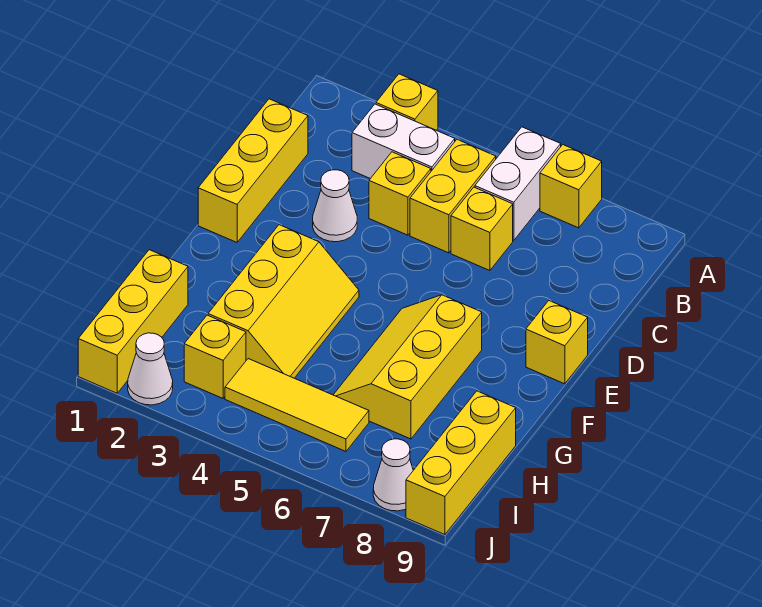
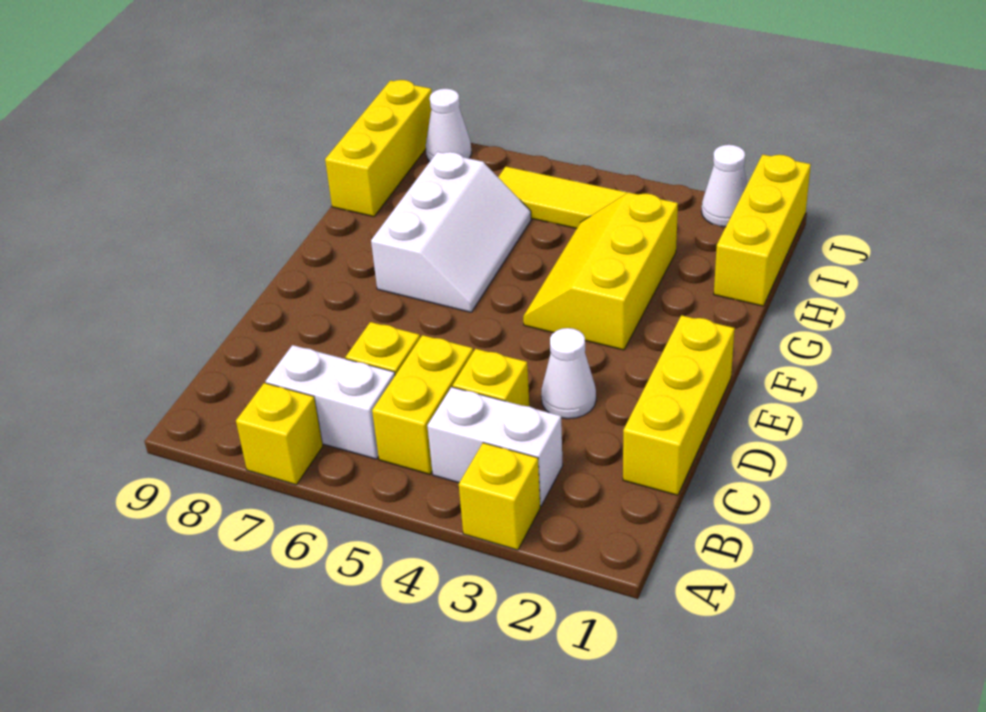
white 1x2 brick [475,127,561,240] -> white 1x2 brick turned to [266,345,395,459]
yellow 1x1 brick [526,301,588,384] -> none
yellow 2x3 slope [334,295,482,439] -> white 2x3 slope [371,152,531,312]
yellow 1x1 brick [184,315,246,398] -> none

